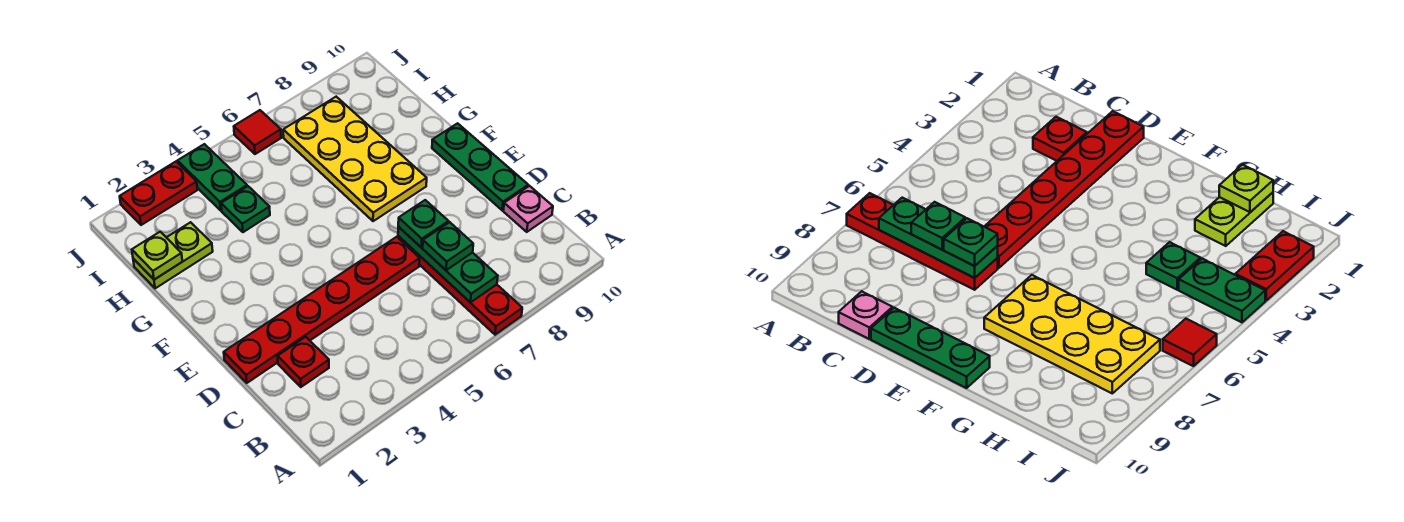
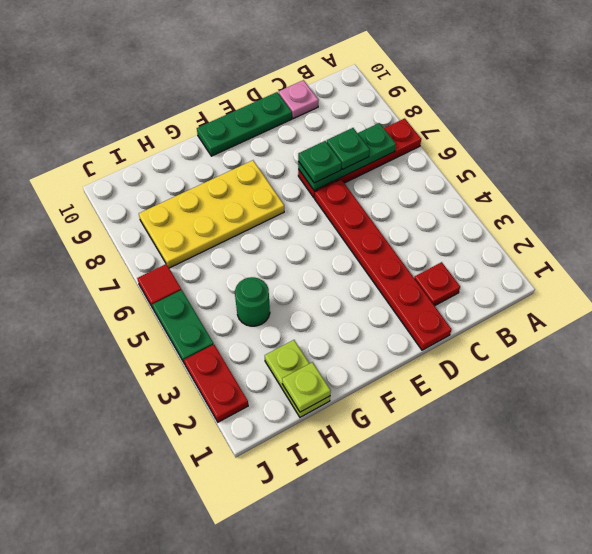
green 1x1 plate [221,186,270,232] -> green 1x1 round brick [235,277,270,326]
green 1x2 plate [178,144,247,210] -> green 1x2 plate turned to [152,290,214,364]

